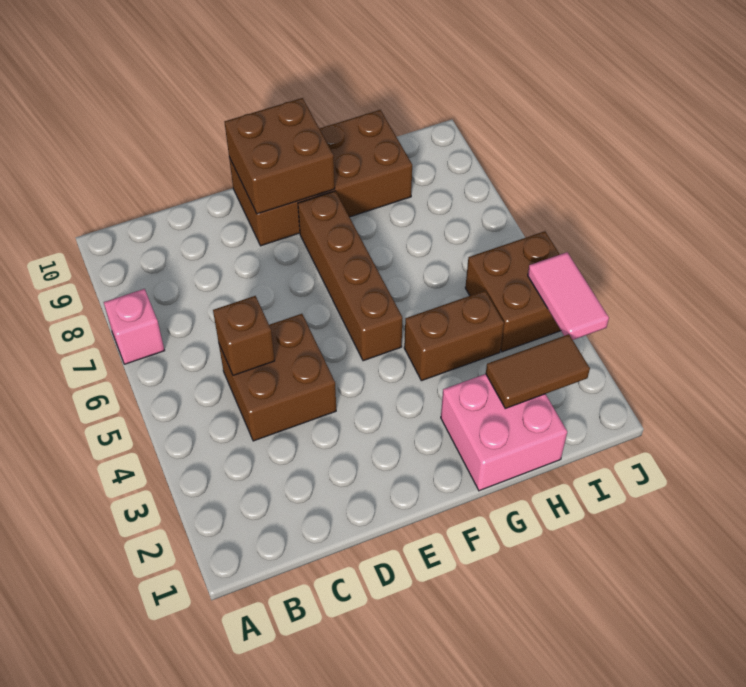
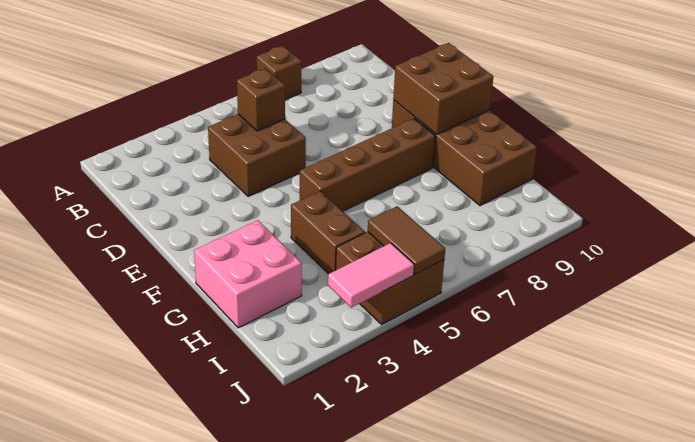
pink 1x1 brick [104,289,165,364] -> brown 1x1 brick [257,46,302,100]
brown 1x2 tile [486,334,590,408] -> brown 1x2 tile moved to [368,206,445,275]

